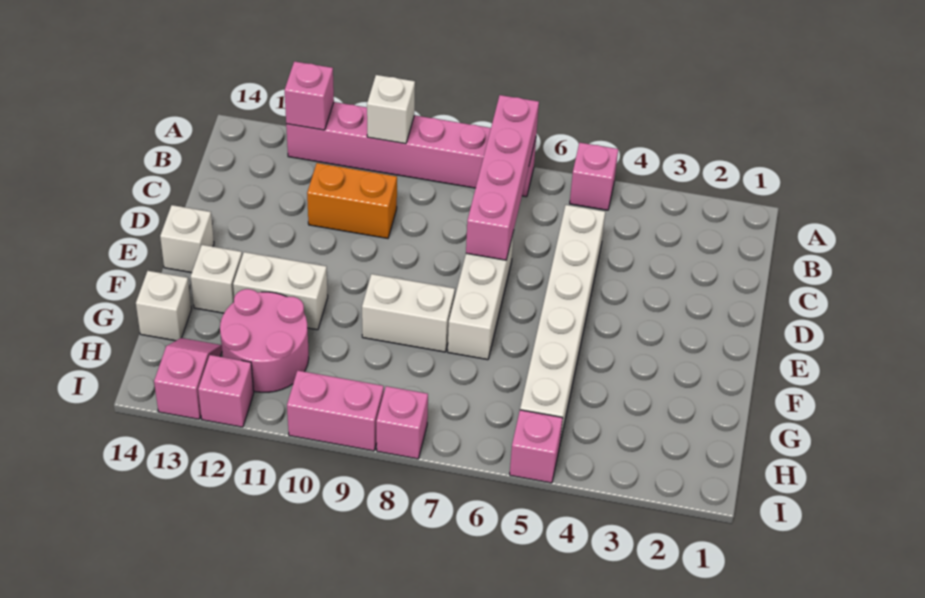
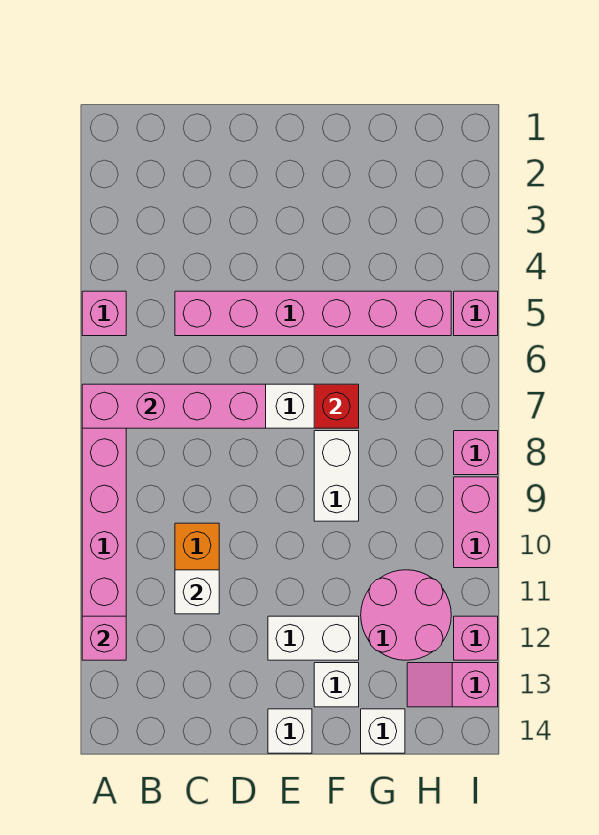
white 1x1 brick [367,75,415,144] -> white 1x1 brick moved to [175,570,219,614]
white 1x6 brick [520,205,605,442] -> pink 1x6 brick [175,291,451,336]
none -> red 1x1 brick [314,384,359,428]
white 1x2 brick [233,252,328,330] -> white 1x2 brick turned to [268,616,359,660]

